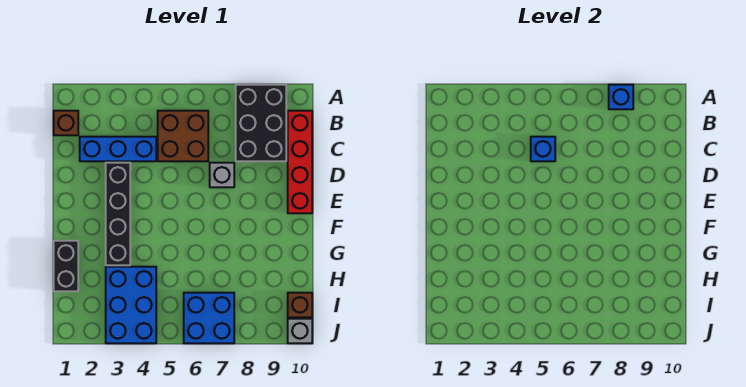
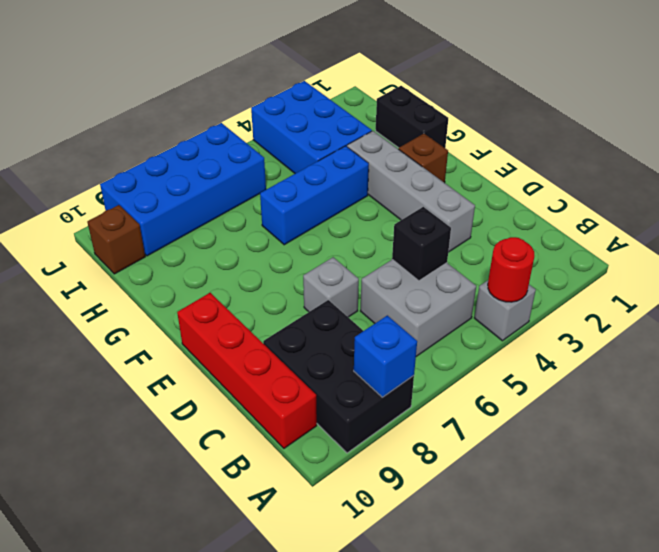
none -> red 1x1 round brick [488,237,534,302]
brown 1x1 brick [54,111,78,135] -> brown 1x1 brick moved to [399,134,448,183]
brown 2x2 brick [158,111,208,161] -> grey 2x2 brick [361,260,476,357]
blue 1x3 brick [80,137,156,161] -> blue 1x3 brick moved to [260,146,369,245]
blue 1x1 brick [531,137,555,161] -> black 1x1 brick [392,207,451,281]
black 1x4 brick [106,163,130,265] -> grey 1x4 brick [347,131,475,252]
blue 2x2 brick [184,293,234,343] -> blue 2x4 brick [100,123,266,256]
grey 1x1 brick [288,319,312,343] -> grey 1x1 brick moved to [474,280,536,341]

